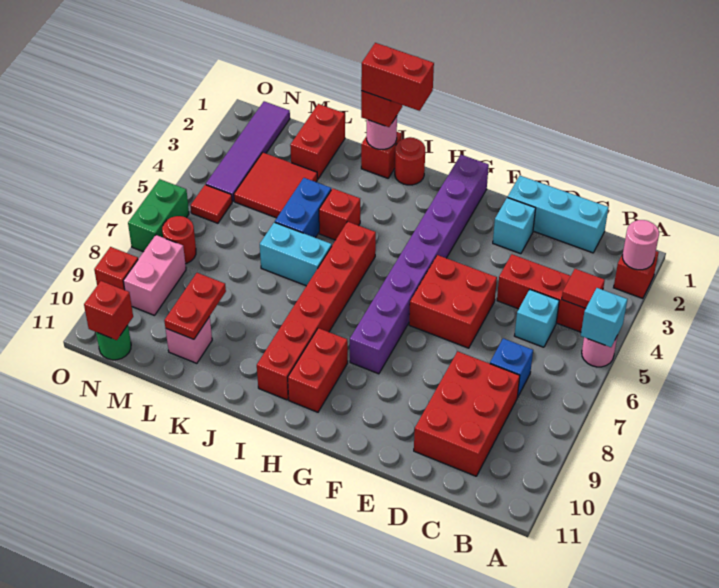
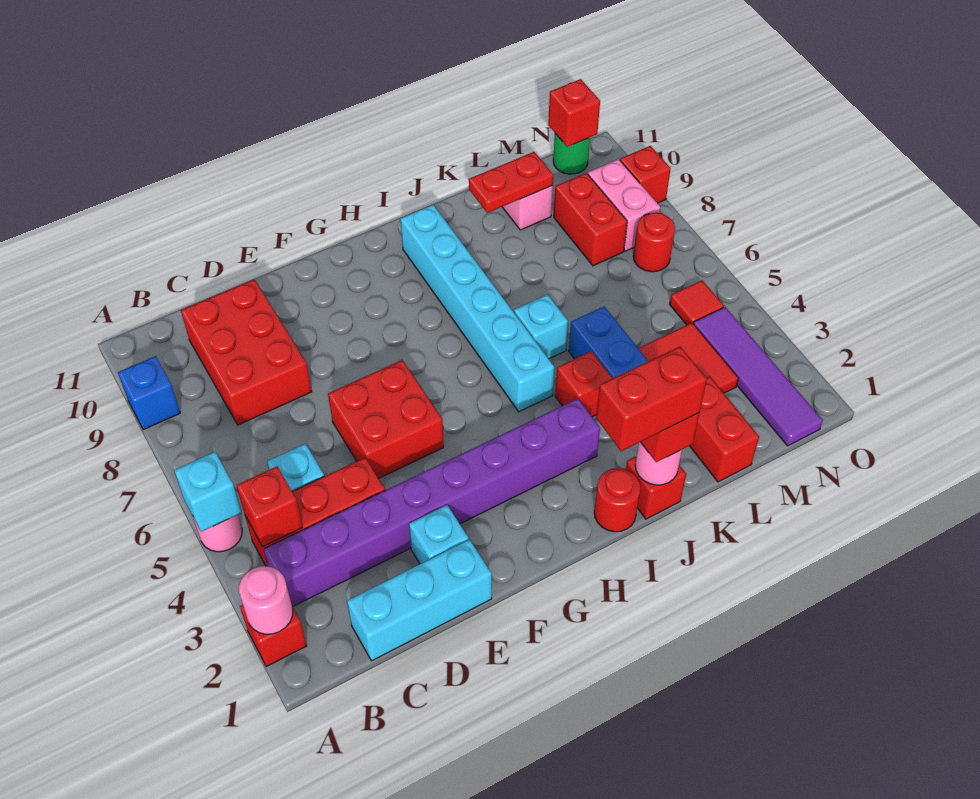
red 1x1 tile [562,269,605,309] -> red 1x1 brick [236,466,303,547]
blue 1x1 brick [490,338,533,397] -> blue 1x1 brick moved to [118,356,180,430]
purple 1x8 brick [350,155,489,374] -> purple 1x8 brick turned to [264,398,600,607]
red 1x2 brick [288,328,348,412] -> red 1x2 brick moved to [554,173,627,266]
red 1x6 brick [257,222,376,400] -> cyan 1x6 brick [400,205,554,412]
cyan 1x2 brick [260,222,332,286] -> cyan 1x1 brick [514,295,568,359]
red 1x2 plate [164,273,226,339] -> red 1x2 plate turned to [469,152,553,213]
green 1x2 brick [128,179,189,252] -> none

